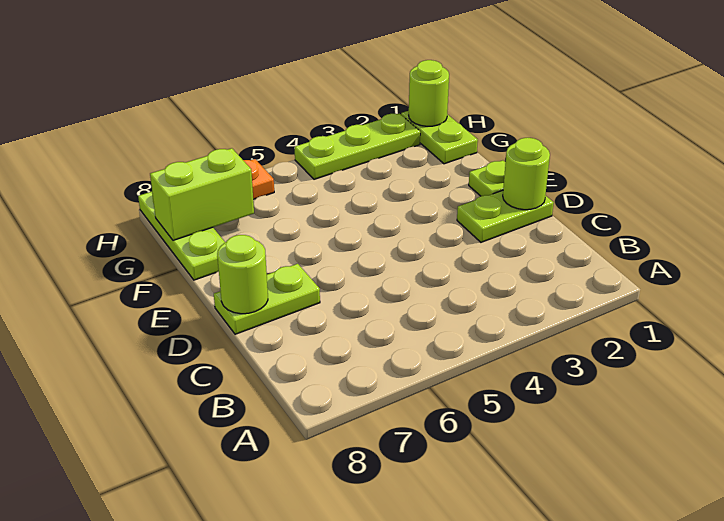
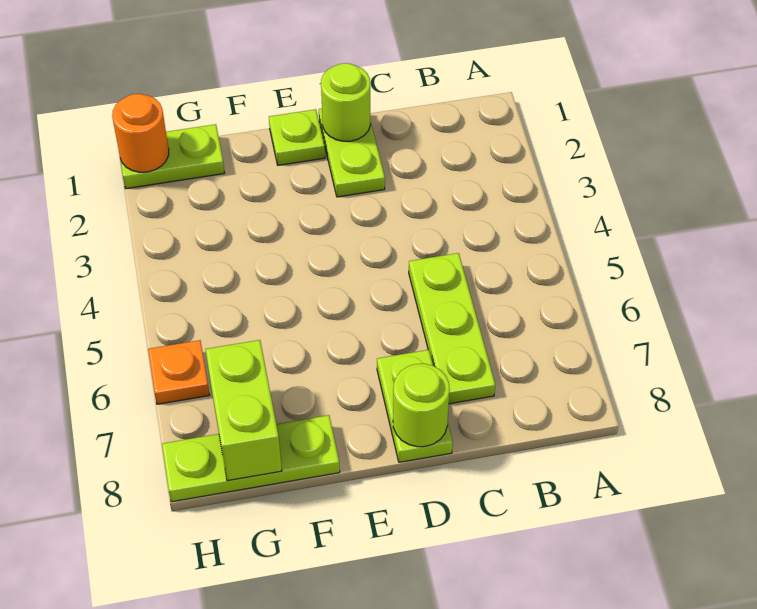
lime 1x1 round brick [409,60,449,126] -> orange 1x1 round brick [112,94,169,172]
lime 1x3 plate [295,114,420,179] -> lime 1x3 plate moved to [409,253,495,404]

